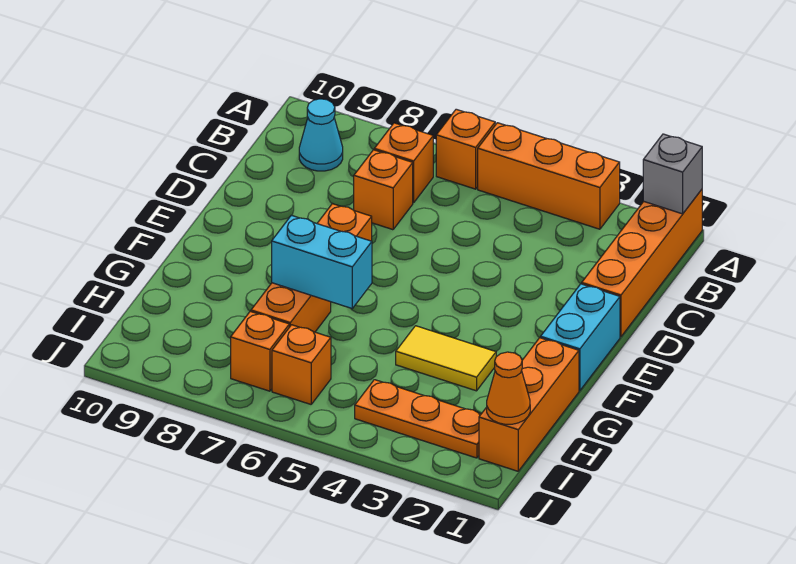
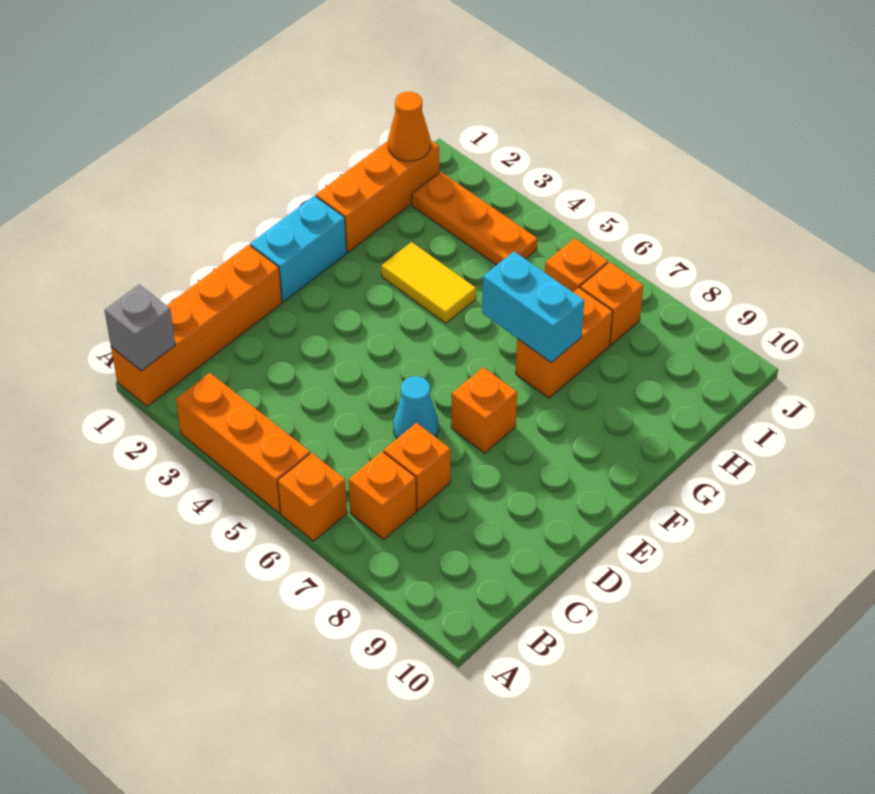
cyan 1x1 cone [299,99,343,171] -> cyan 1x1 cone moved to [393,376,439,438]

